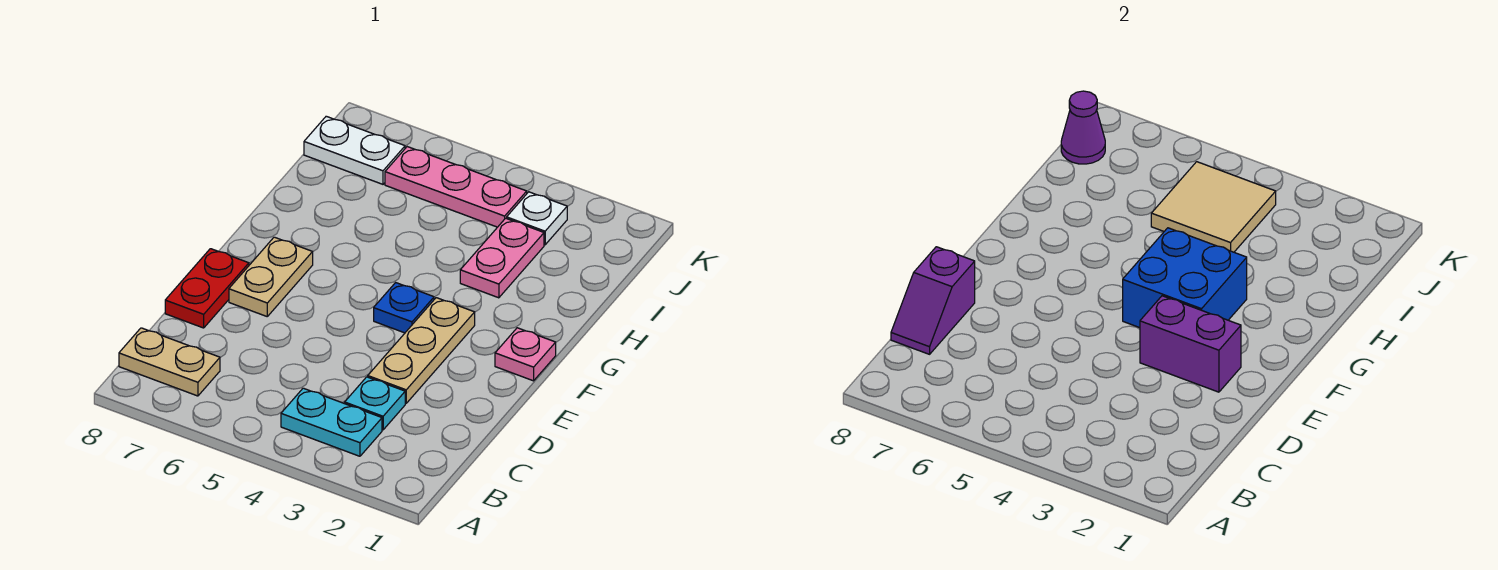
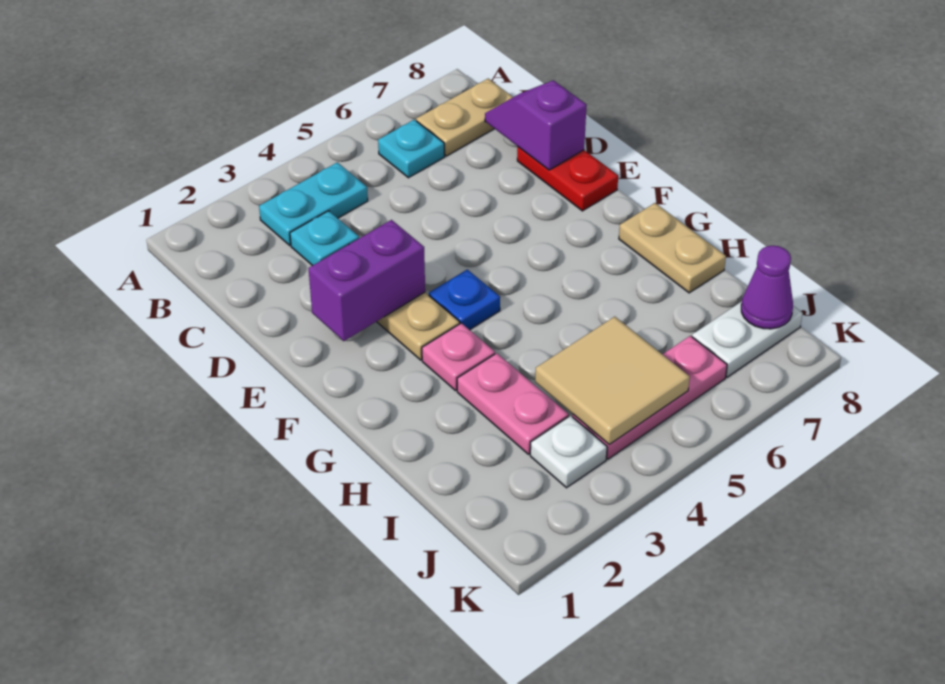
none -> cyan 1x1 plate [378,120,445,178]
tan 1x2 plate [229,237,313,316] -> tan 1x2 plate moved to [619,203,726,293]
pink 1x1 plate [495,328,556,381] -> pink 1x1 plate moved to [422,323,495,391]
blue 2x2 brick [1123,228,1247,328] -> none

